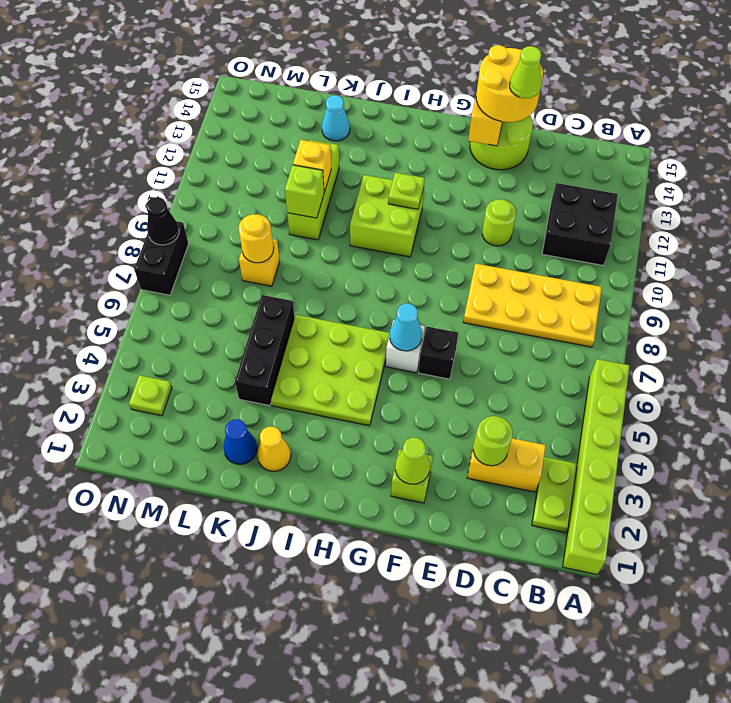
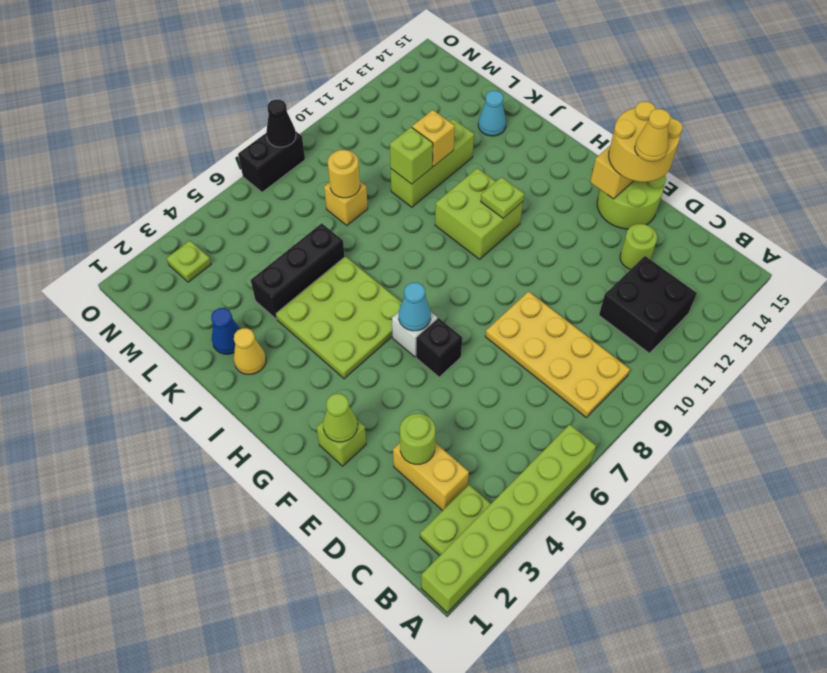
lime 1x1 round brick [482,199,516,246] -> lime 1x1 round brick moved to [620,224,657,270]
lime 1x1 cone [510,46,542,98] -> yellow 1x1 cone [635,109,671,161]

